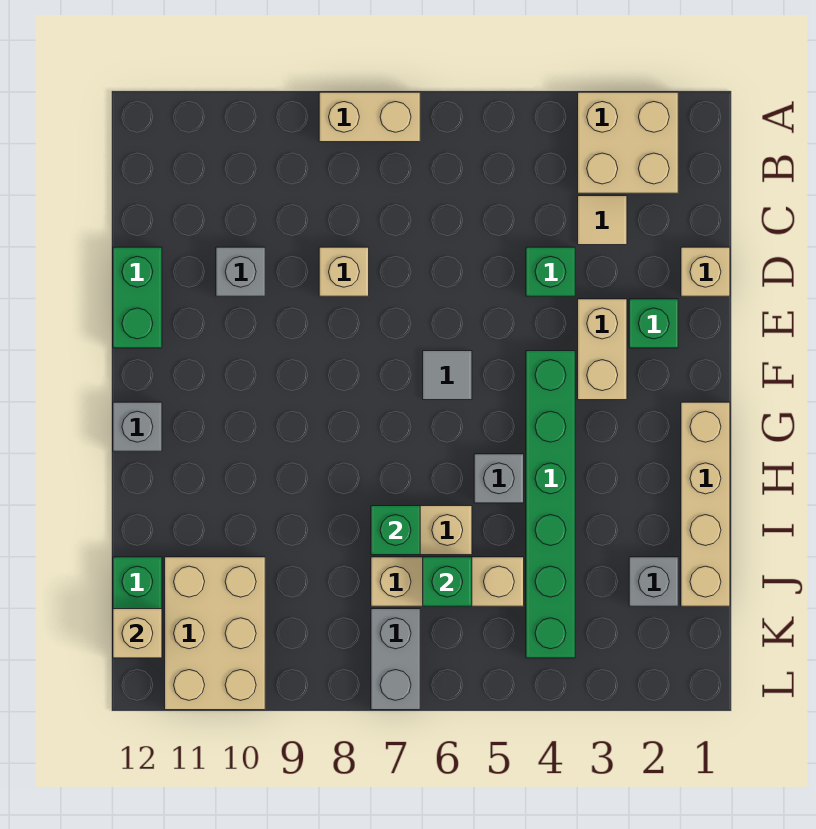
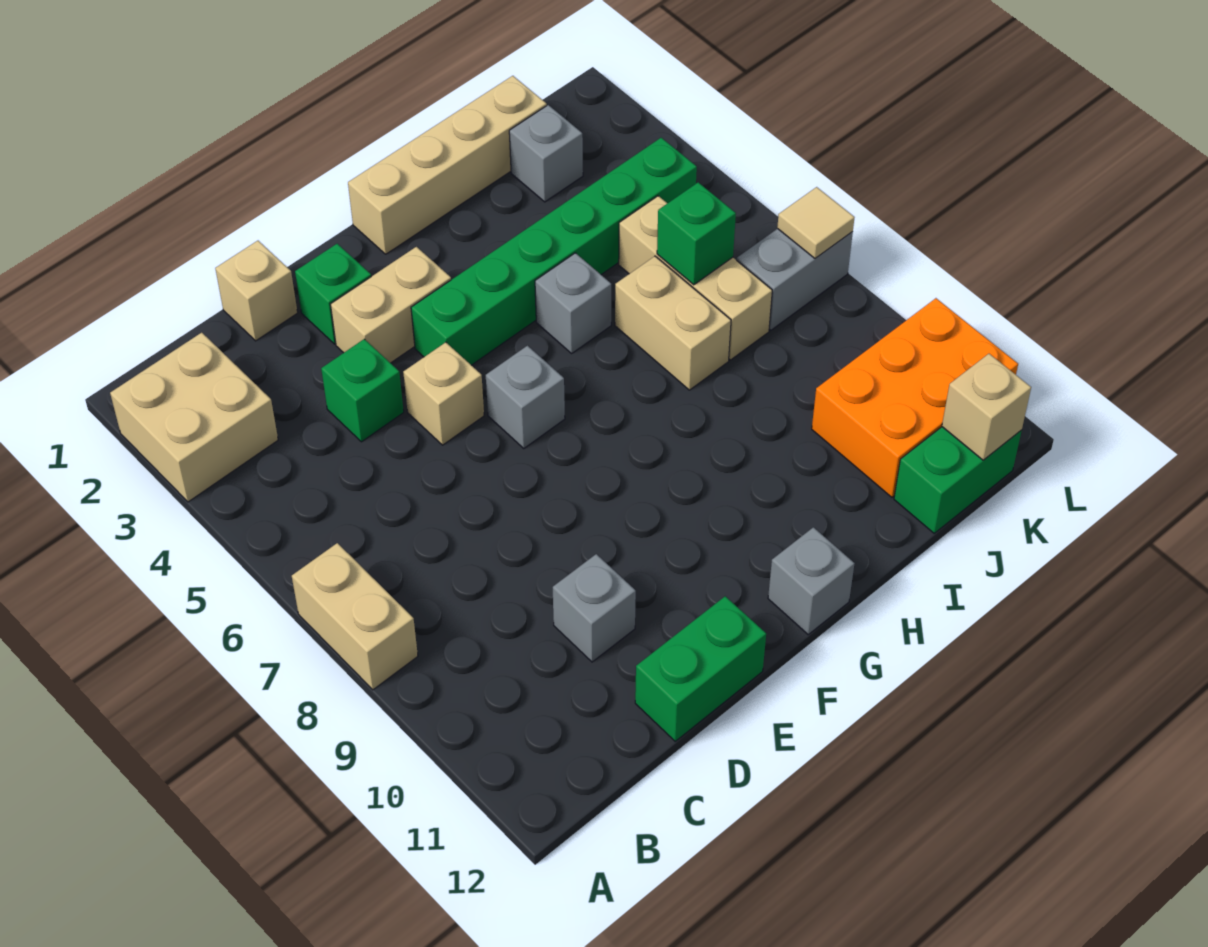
tan 1x1 tile [578,196,627,245] -> tan 1x1 tile moved to [777,187,855,258]
tan 1x1 brick [319,247,369,296] -> tan 1x1 brick moved to [403,342,484,445]
grey 1x1 tile [423,351,472,400] -> grey 1x1 brick [486,346,565,448]
green 1x1 brick [371,506,420,555] -> none
tan 2x3 brick [165,557,265,710] -> orange 2x3 brick [812,298,1018,497]

